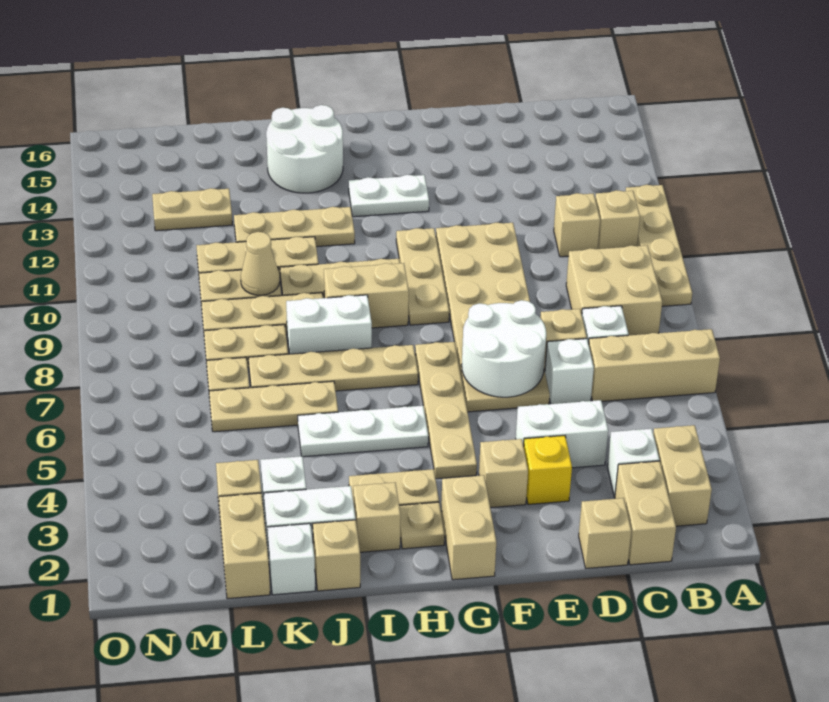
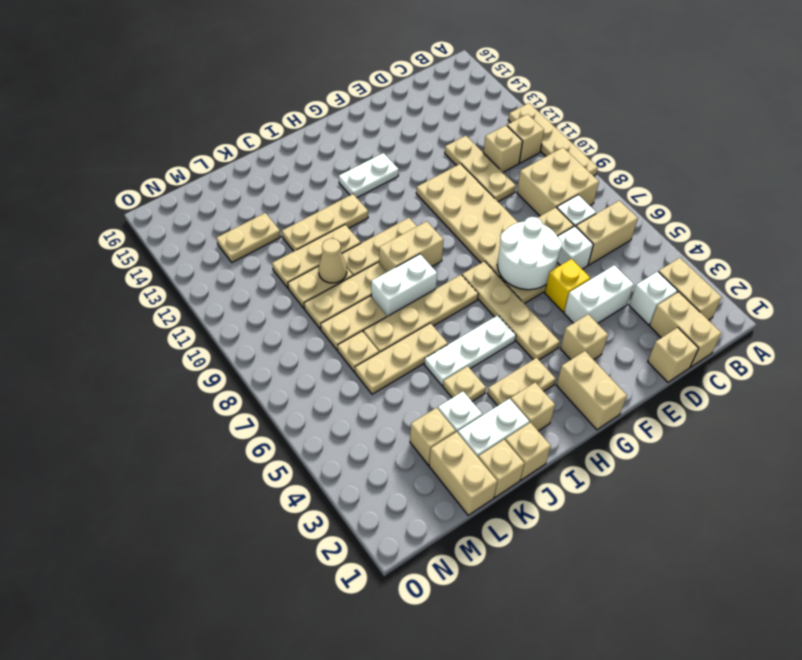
tan 1x3 brick [589,329,720,401] -> tan 1x2 brick [576,201,638,265]
yellow 1x1 brick [523,436,572,504] -> yellow 1x1 brick moved to [545,259,590,312]
tan 1x3 plate [396,228,449,325] -> tan 1x3 plate moved to [445,136,516,202]
tan 1x1 plate [399,502,445,549] -> tan 1x1 plate moved to [443,366,486,401]
white 2x2 round brick [266,105,343,193] -> none
white 1x1 brick [267,524,315,595] -> tan 1x1 brick [478,440,524,497]

